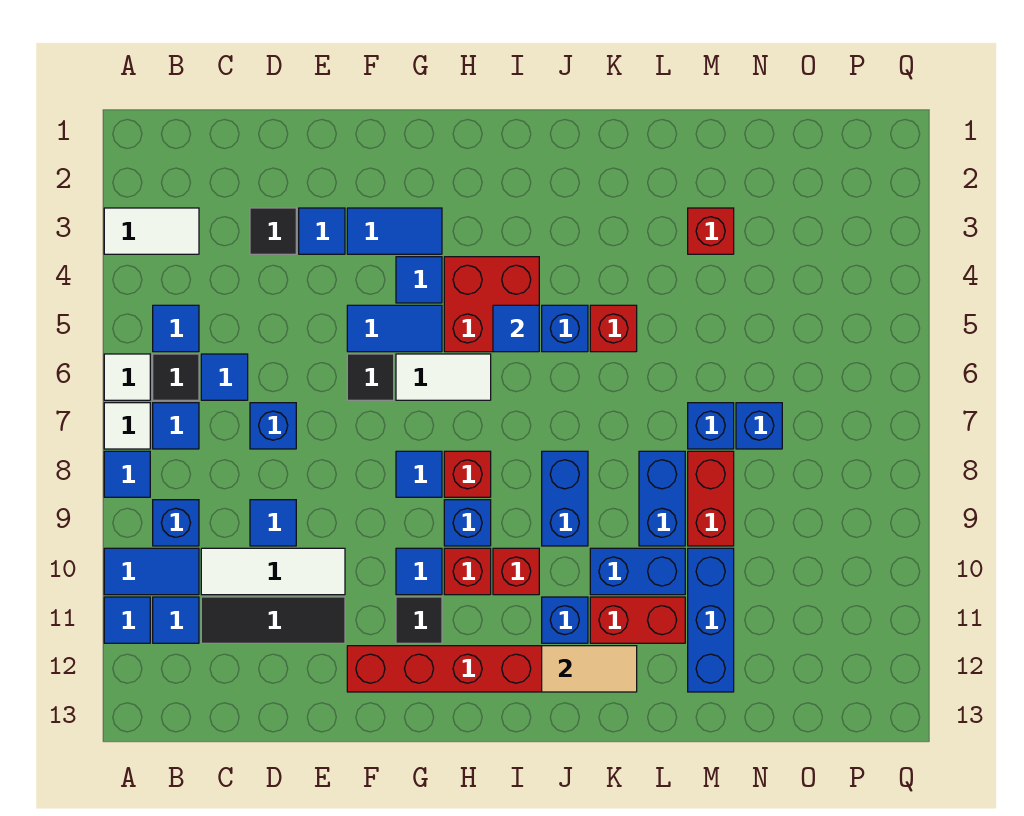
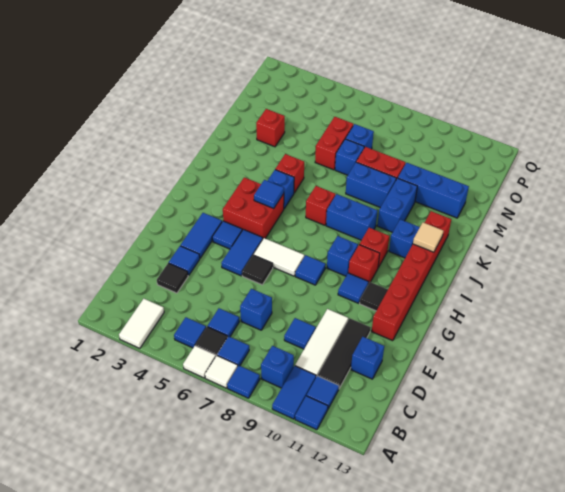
none -> blue 1x1 brick [351,337,384,379]
white 1x2 tile [396,354,491,400] -> white 1x2 tile turned to [253,238,304,276]
red 1x1 brick [444,451,491,497] -> red 1x1 brick moved to [306,186,335,225]
tan 1x2 tile [542,646,637,692] -> tan 1x1 tile [413,223,443,252]
red 1x2 brick [590,597,685,643] -> red 1x2 brick moved to [315,117,353,170]

